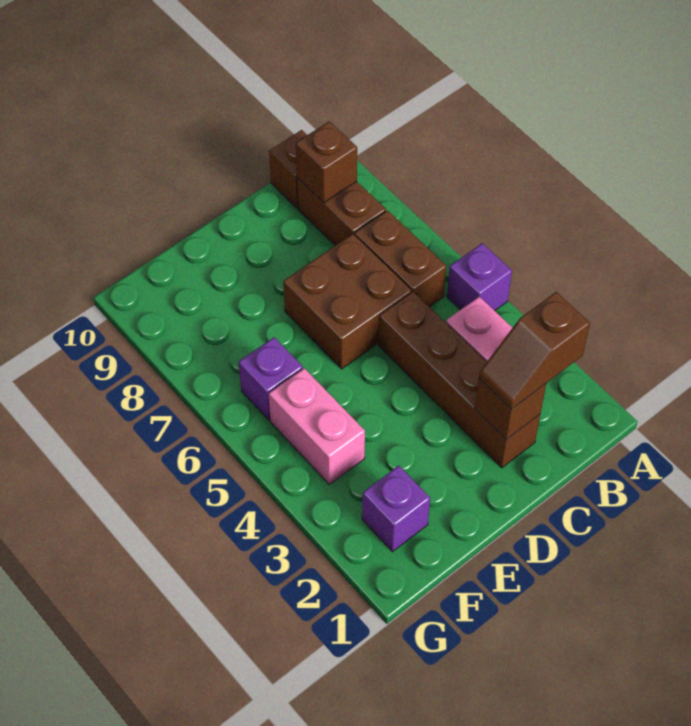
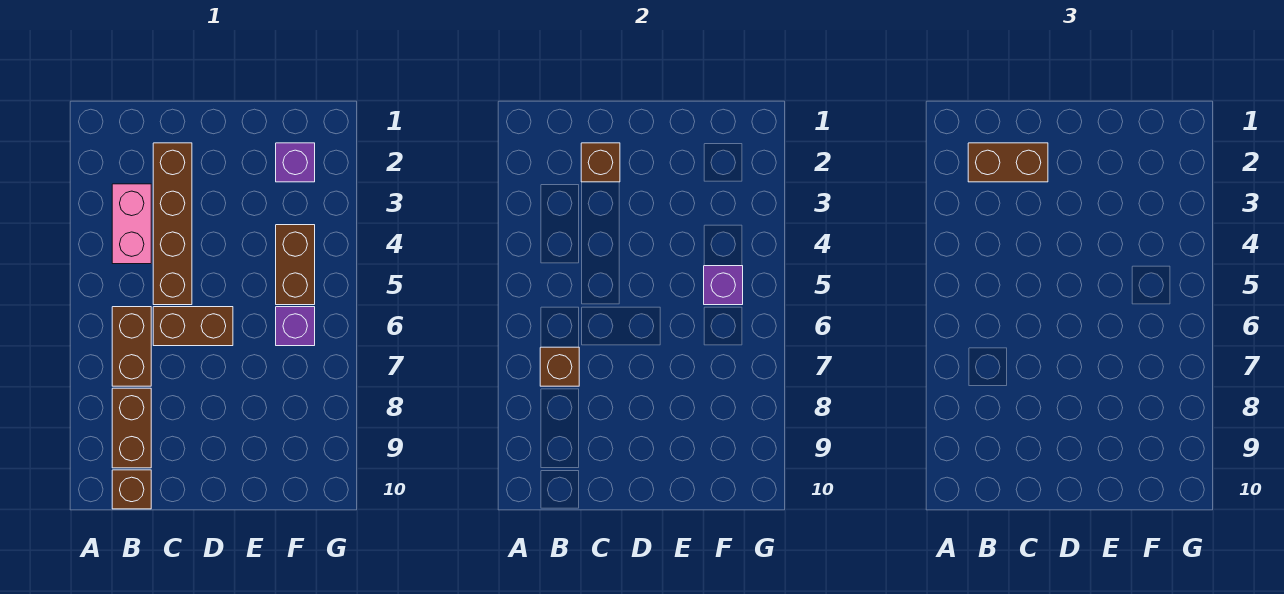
purple 1x1 brick [447,243,512,311] -> purple 1x1 brick moved to [704,266,743,305]
brown 1x2 slope [479,292,590,409] -> brown 1x2 brick [968,143,1048,182]
brown 1x1 brick [296,121,357,203] -> brown 1x1 brick moved to [540,347,579,386]
brown 2x2 brick [283,234,412,369] -> brown 1x2 brick [153,307,233,346]
pink 1x2 brick [268,368,365,484] -> brown 1x2 brick [276,225,315,305]

